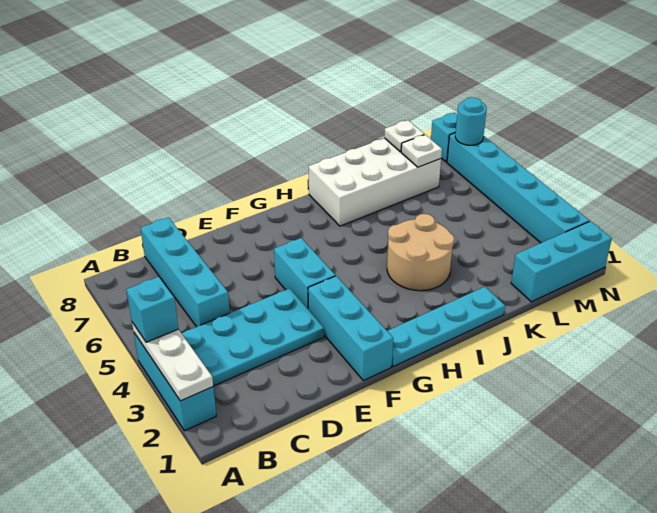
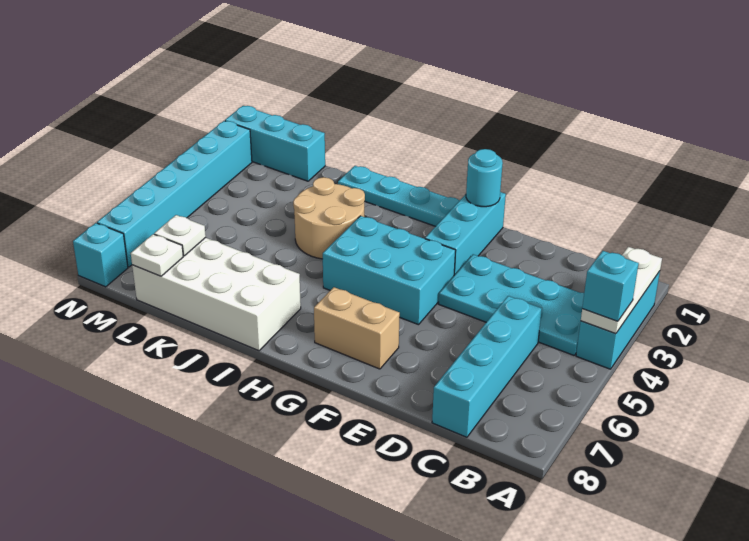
cyan 1x2 brick [274,238,335,310] -> cyan 2x3 brick [323,216,456,325]
none -> tan 1x2 brick [314,287,400,369]
cyan 1x1 round brick [455,97,487,145] -> cyan 1x1 round brick moved to [466,149,503,207]

